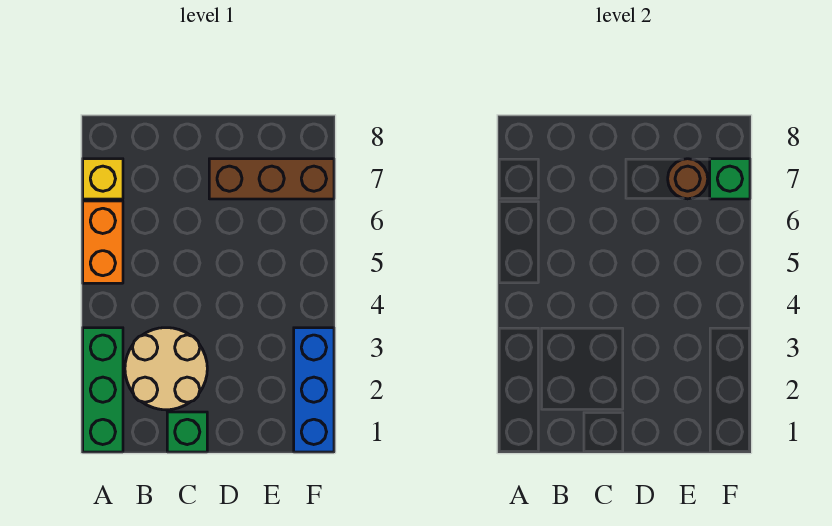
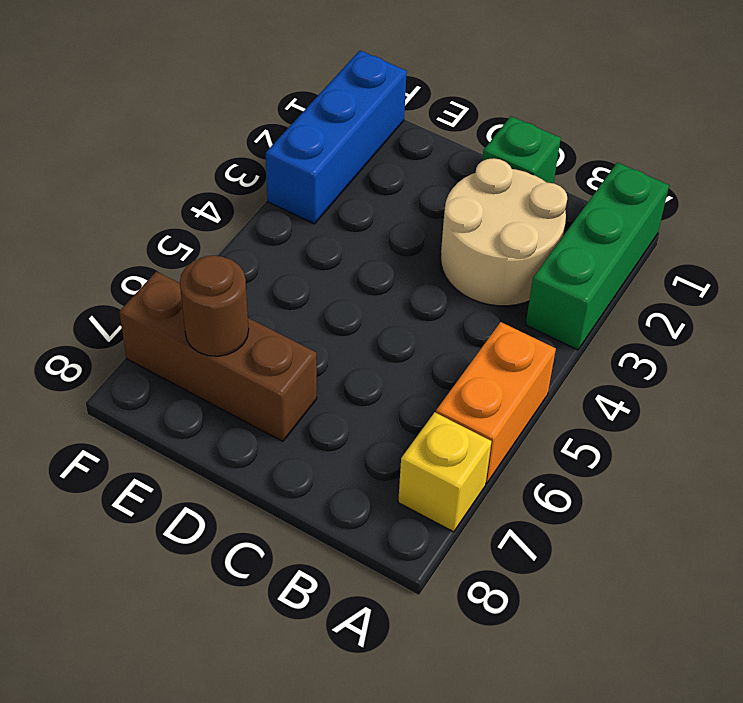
green 1x1 brick [710,159,750,199] -> none

